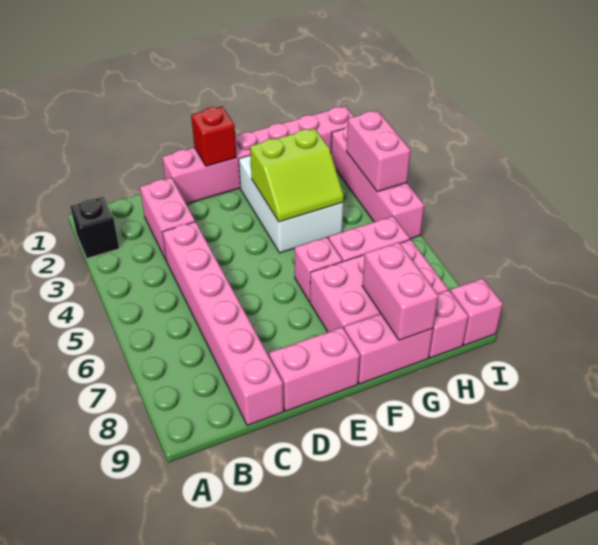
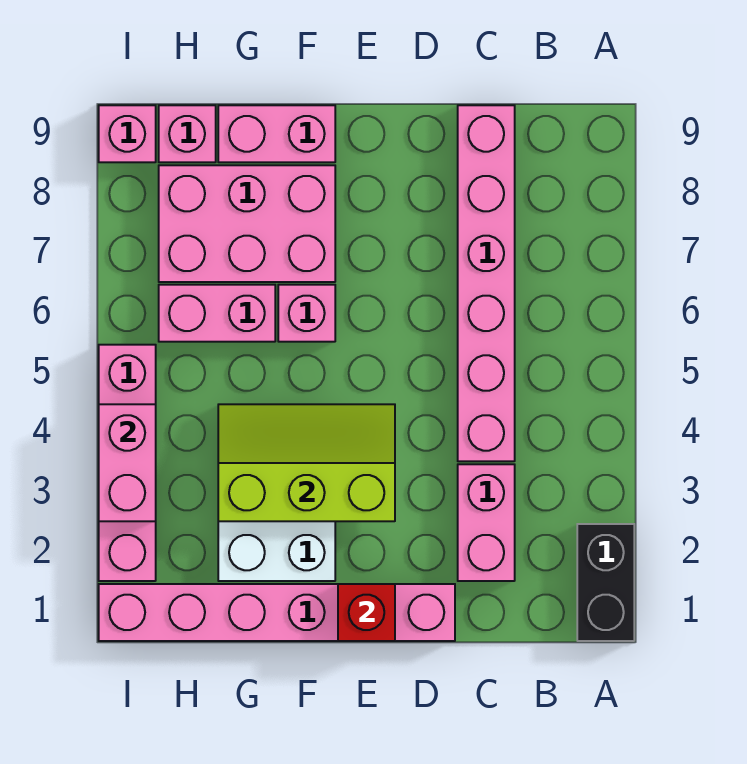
black 1x1 brick [70,197,119,258] -> black 1x2 brick [577,524,634,641]
pink 1x2 brick [269,327,360,411] -> none
lime 2x2 slope [250,128,344,222] -> lime 2x3 slope [218,404,395,521]
pink 1x2 brick [362,242,438,340] -> none

